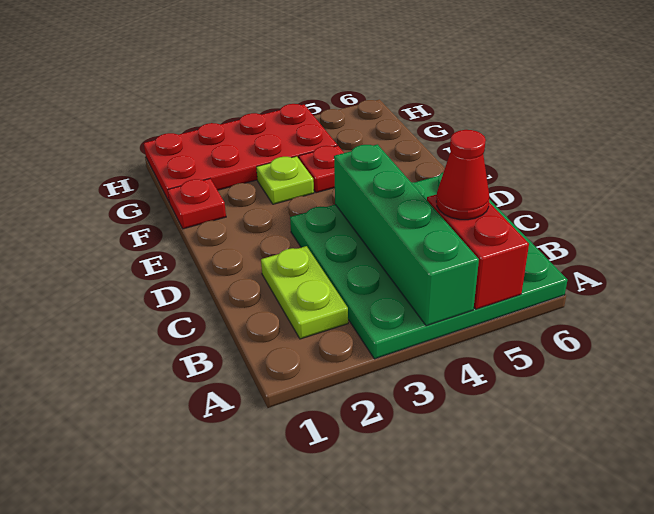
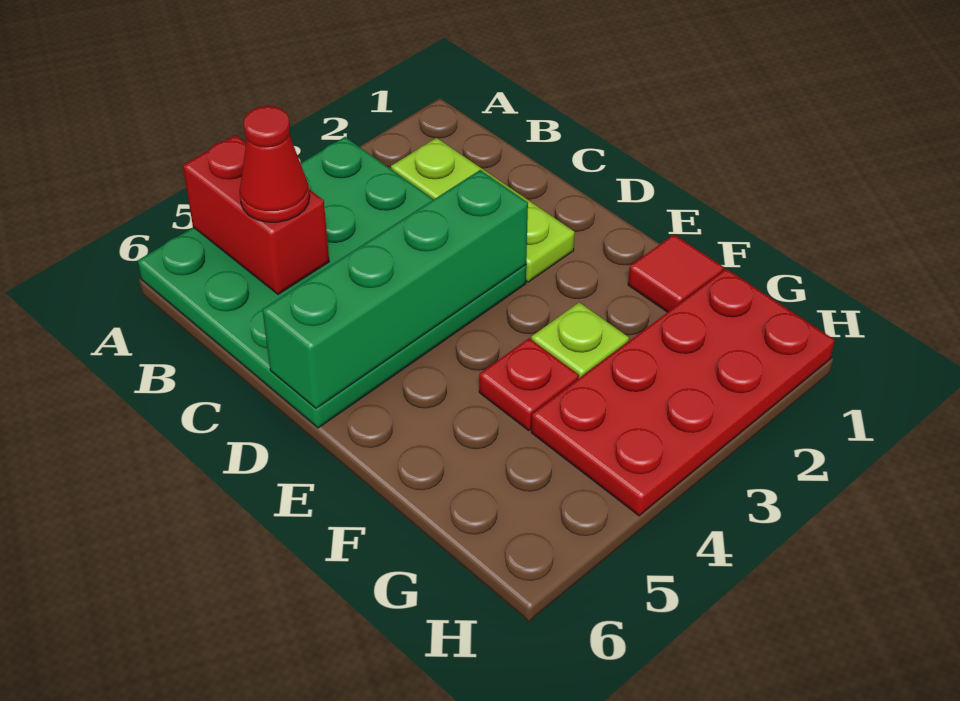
green 1x4 brick [334,144,479,326] -> green 1x4 brick turned to [262,170,528,408]
lime 1x2 plate [261,246,348,339] -> lime 1x3 plate [391,138,575,282]
red 1x1 plate [168,179,226,229] -> red 1x1 tile [628,235,724,312]

